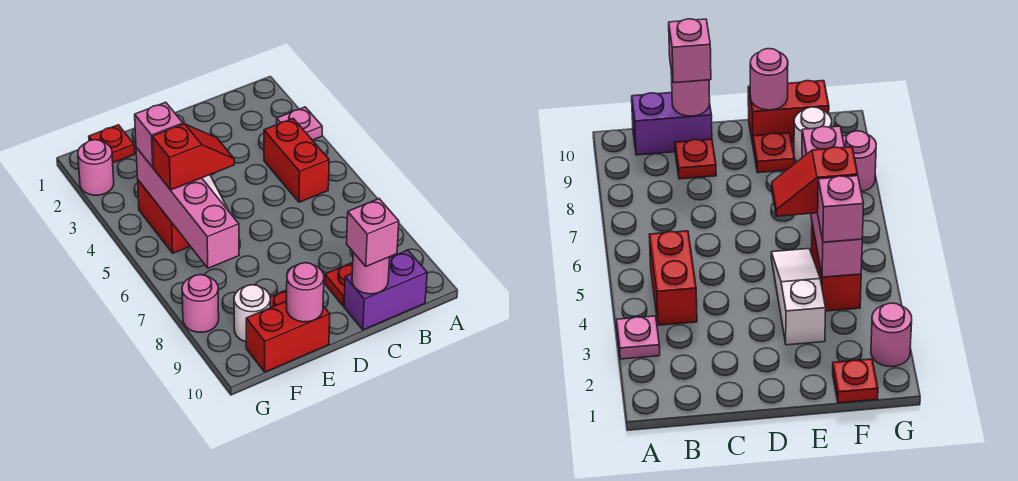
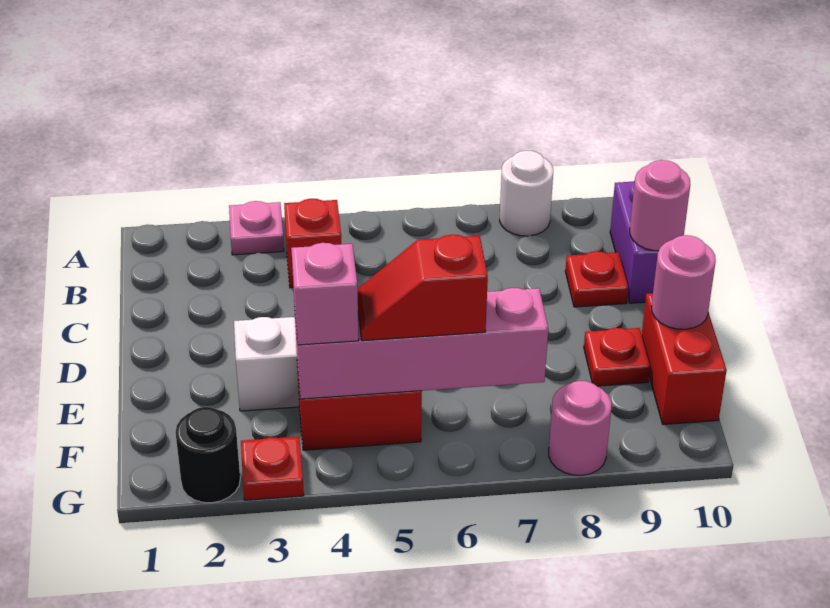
red 1x2 brick [264,119,329,202] -> red 1x1 brick [284,199,341,288]
pink 1x1 brick [346,199,399,266] -> none
red 1x2 slope [152,124,234,190] -> red 1x2 slope turned to [358,235,488,341]
red 1x1 plate [89,125,135,163] -> red 1x1 plate moved to [241,436,304,500]
white 1x1 round brick [234,285,270,342] -> white 1x1 round brick moved to [500,151,553,236]
pink 1x1 round brick [78,140,114,195] -> black 1x1 round brick [175,407,240,503]

